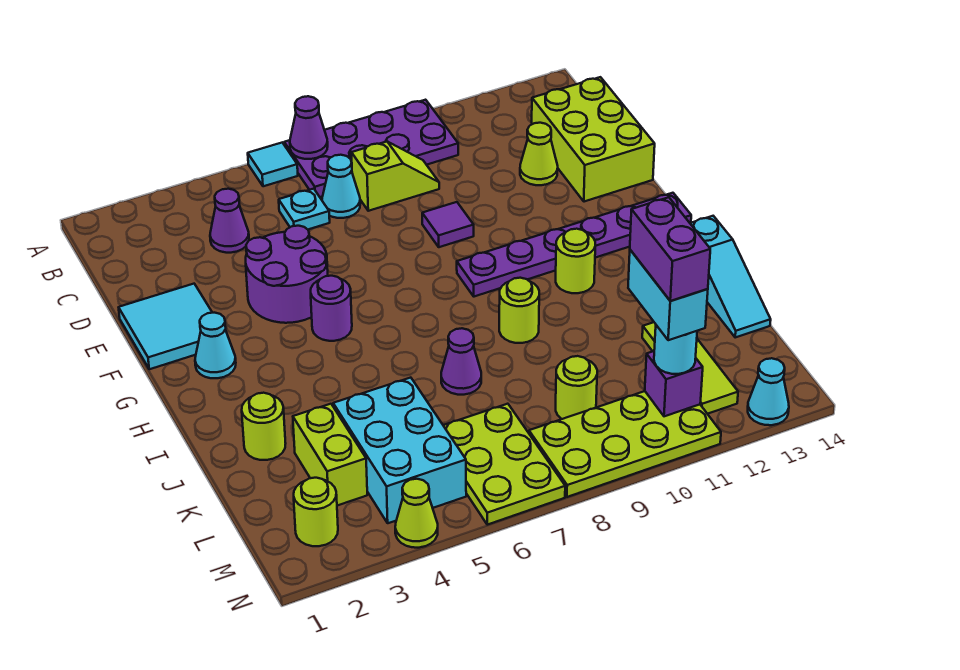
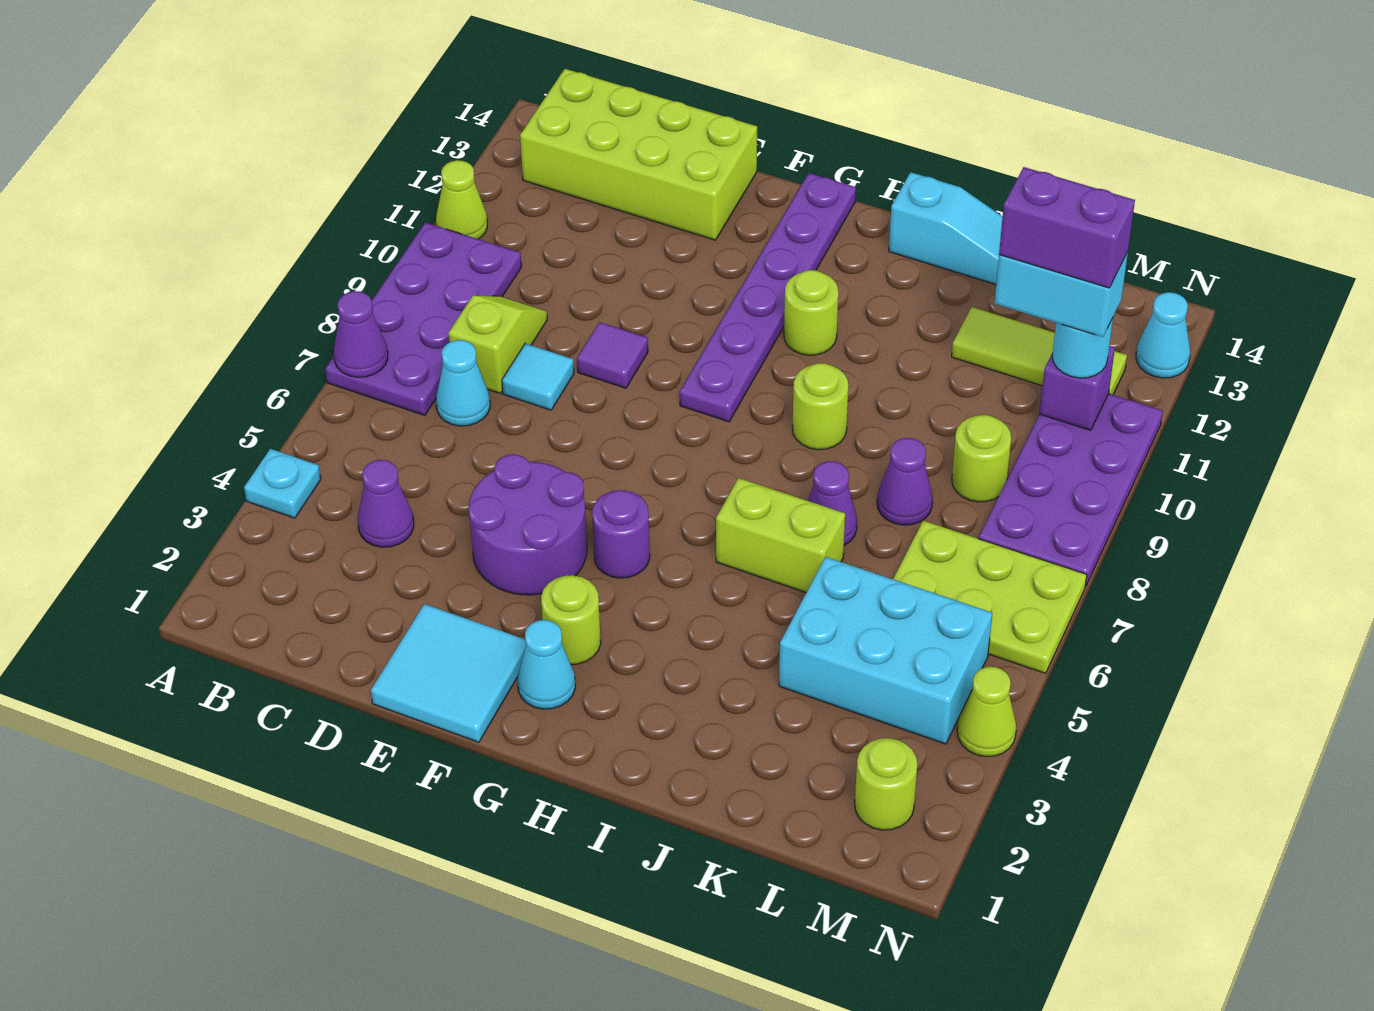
cyan 1x1 tile [248,143,298,186] -> cyan 1x1 tile moved to [502,344,574,410]
cyan 1x1 plate [279,189,330,229] -> cyan 1x1 plate moved to [244,449,321,518]
lime 2x3 brick [532,77,655,202] -> lime 2x4 brick [520,69,757,240]
lime 1x1 cone [520,123,558,185] -> lime 1x1 cone moved to [436,160,487,239]
lime 1x1 round brick [242,393,286,460] -> lime 1x1 round brick moved to [541,575,601,664]
lime 1x2 brick [293,404,367,506] -> lime 1x2 brick moved to [716,478,845,592]
none -> purple 1x1 cone [877,438,933,525]
lime 2x4 plate [529,391,721,497] -> purple 2x4 plate [979,394,1163,586]

